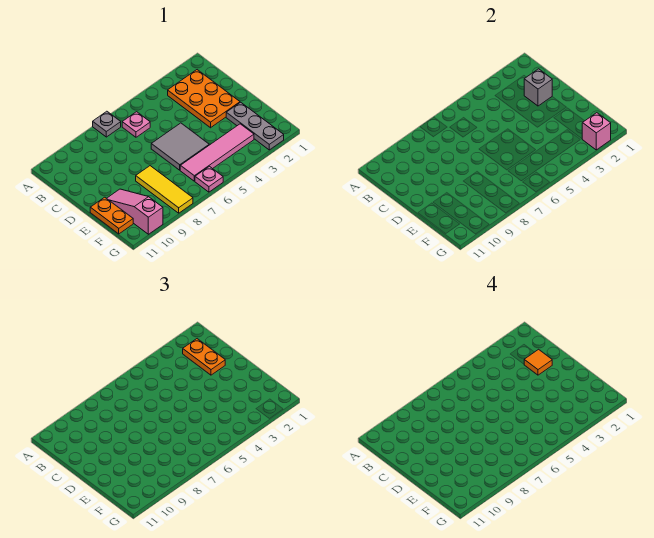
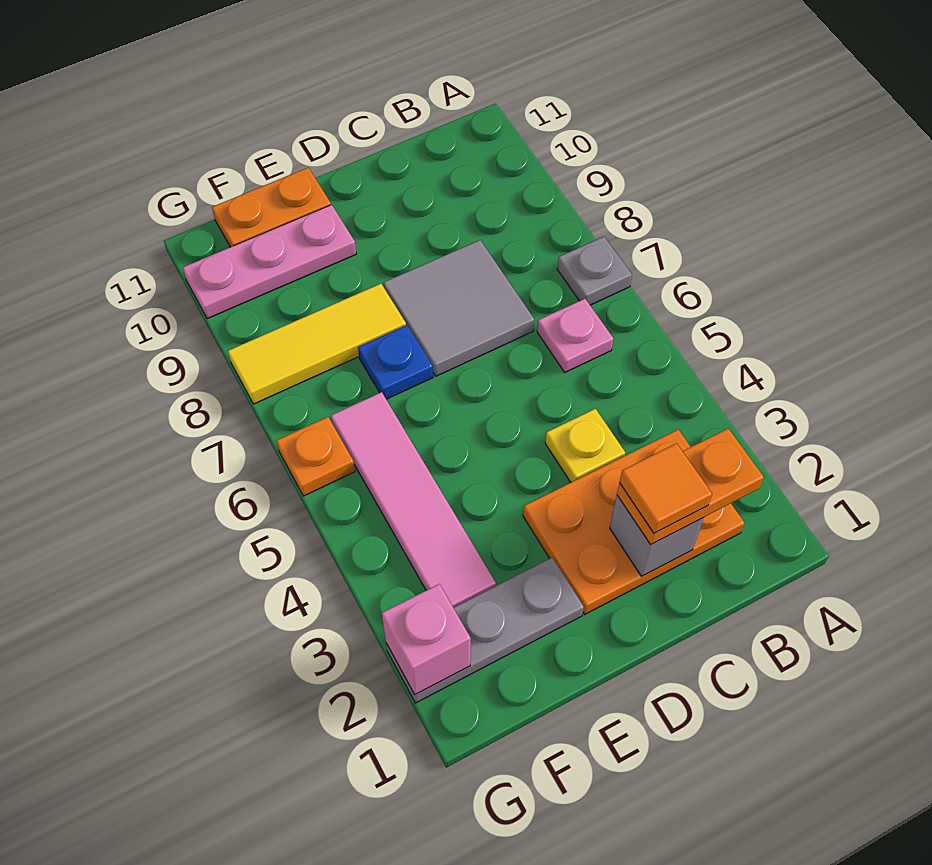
none -> yellow 1x1 plate [545,409,625,482]
grey 2x2 tile [151,123,209,170] -> grey 2x2 tile moved to [384,240,534,376]
none -> blue 1x1 plate [358,325,433,399]
pink 1x3 slope [107,189,163,234] -> pink 1x3 plate [183,205,356,319]
pink 1x1 plate [195,166,223,192] -> orange 1x1 plate [277,417,355,496]

